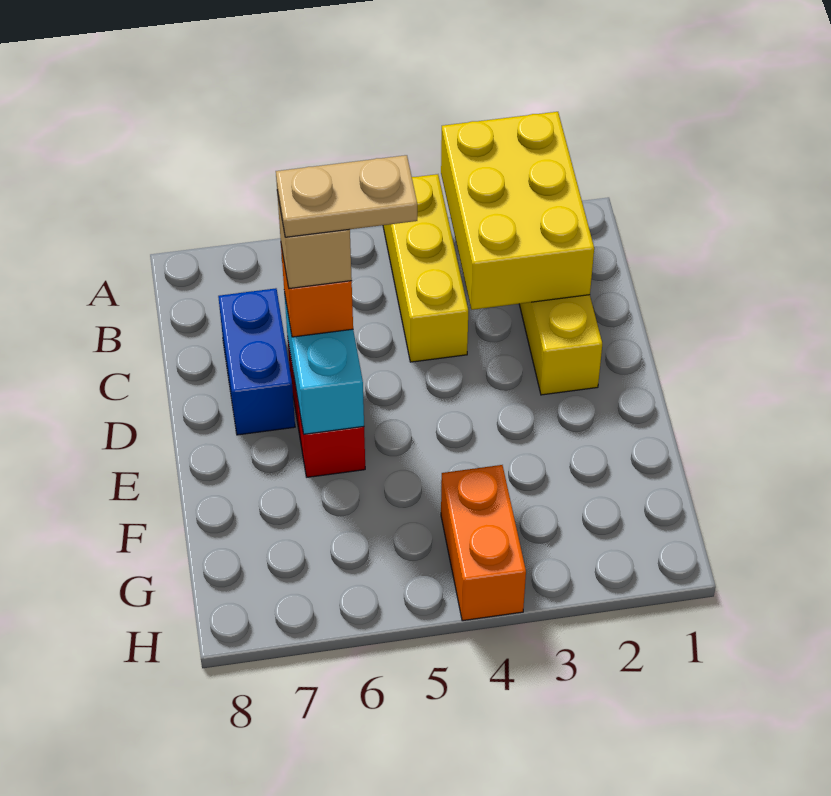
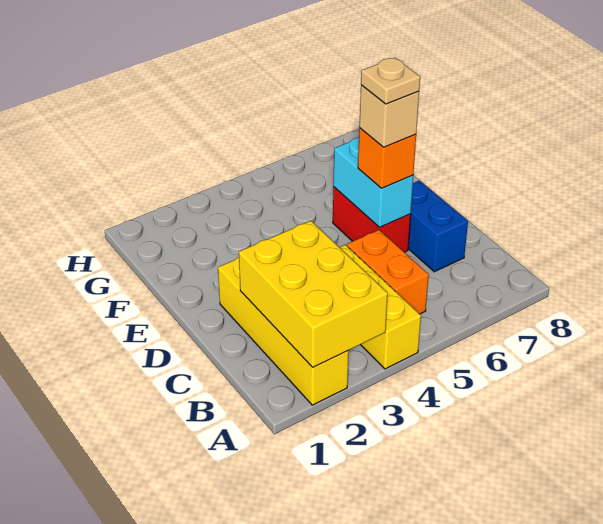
tan 1x2 plate [276,155,417,237] -> tan 1x1 plate [361,58,420,104]
orange 1x2 brick [441,465,526,621] -> orange 1x2 brick moved to [347,230,429,314]

